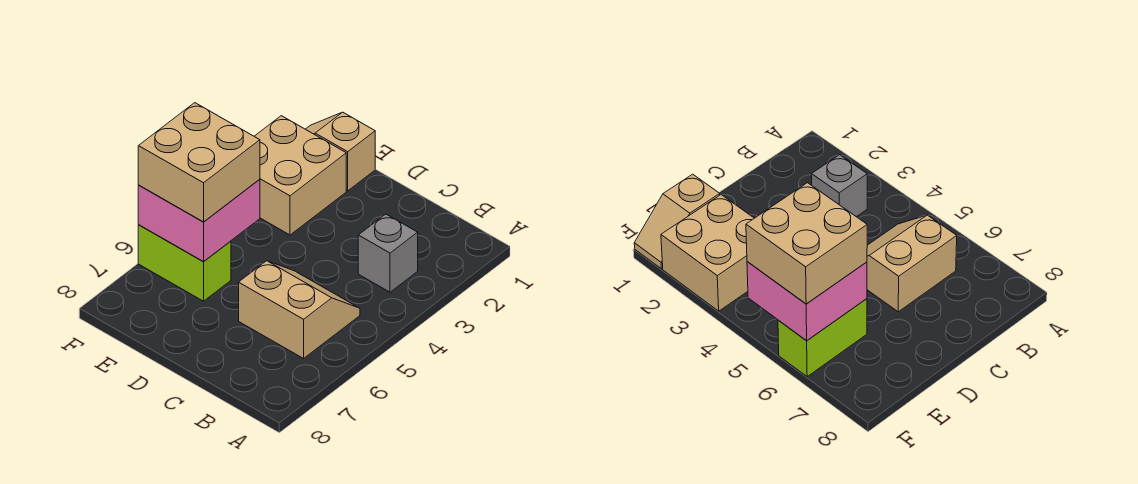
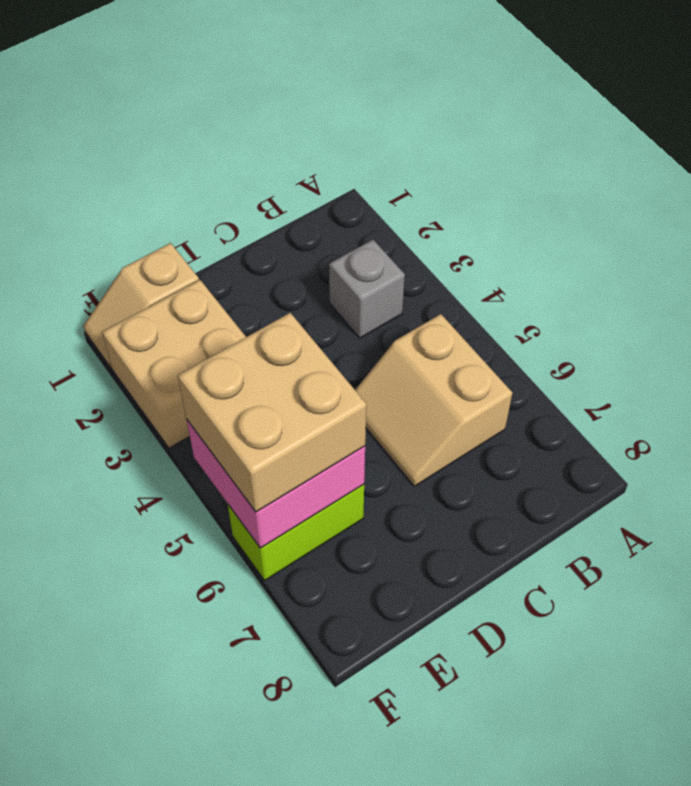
tan 2x2 slope [239,261,360,358] -> tan 2x2 slope turned to [355,314,512,486]

